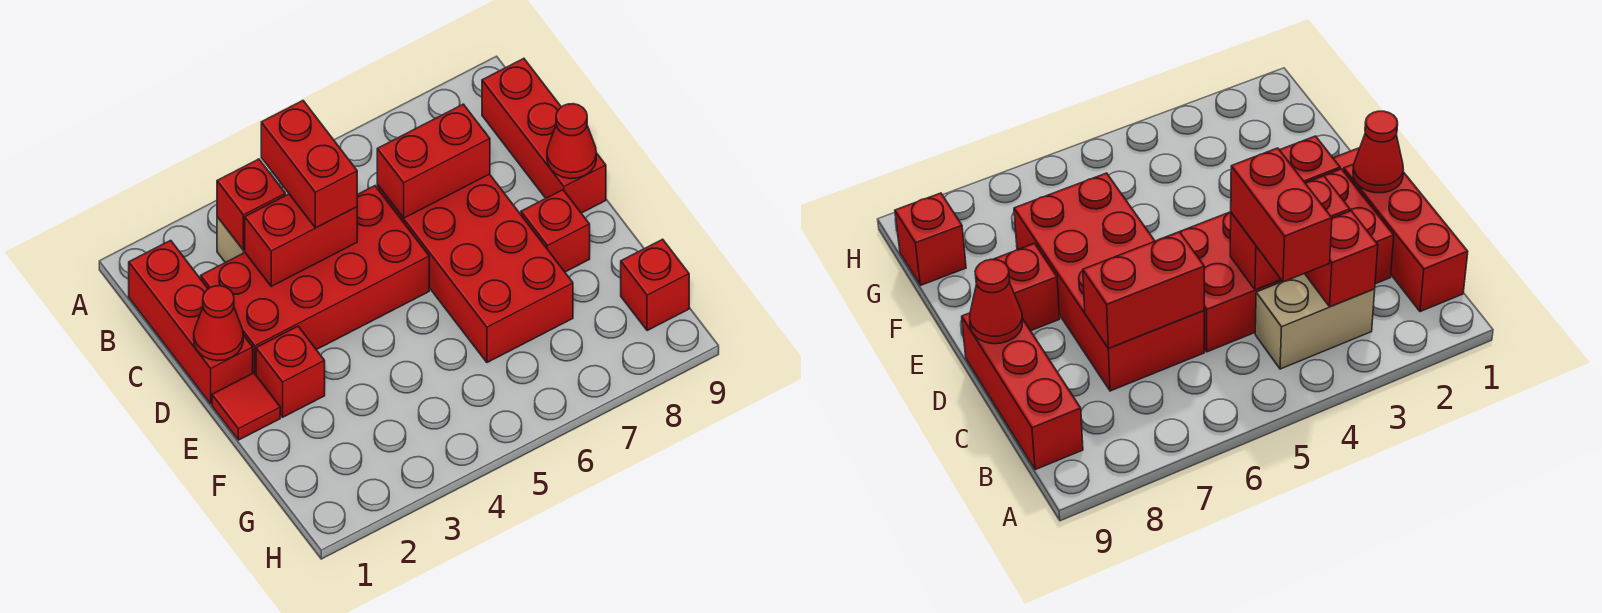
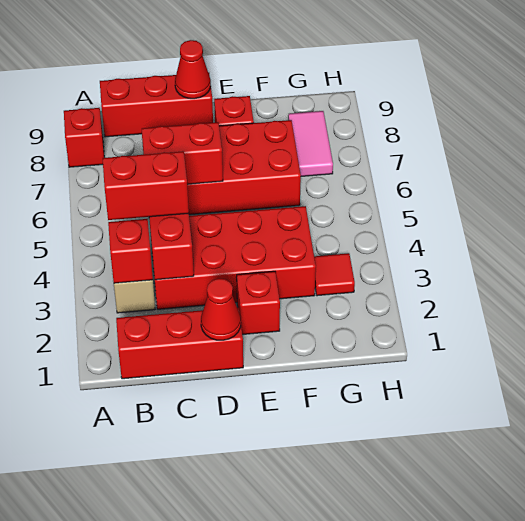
red 2x4 brick [201,186,429,375] -> red 2x4 brick turned to [150,206,316,309]
red 1x2 brick [377,104,490,218] -> red 1x2 brick turned to [142,122,223,184]
red 1x1 tile [212,373,280,440] -> red 1x1 tile moved to [314,253,355,296]
none -> pink 1x2 tile [288,111,333,176]
red 1x1 brick [621,239,689,331] -> red 1x1 brick moved to [64,108,104,167]

